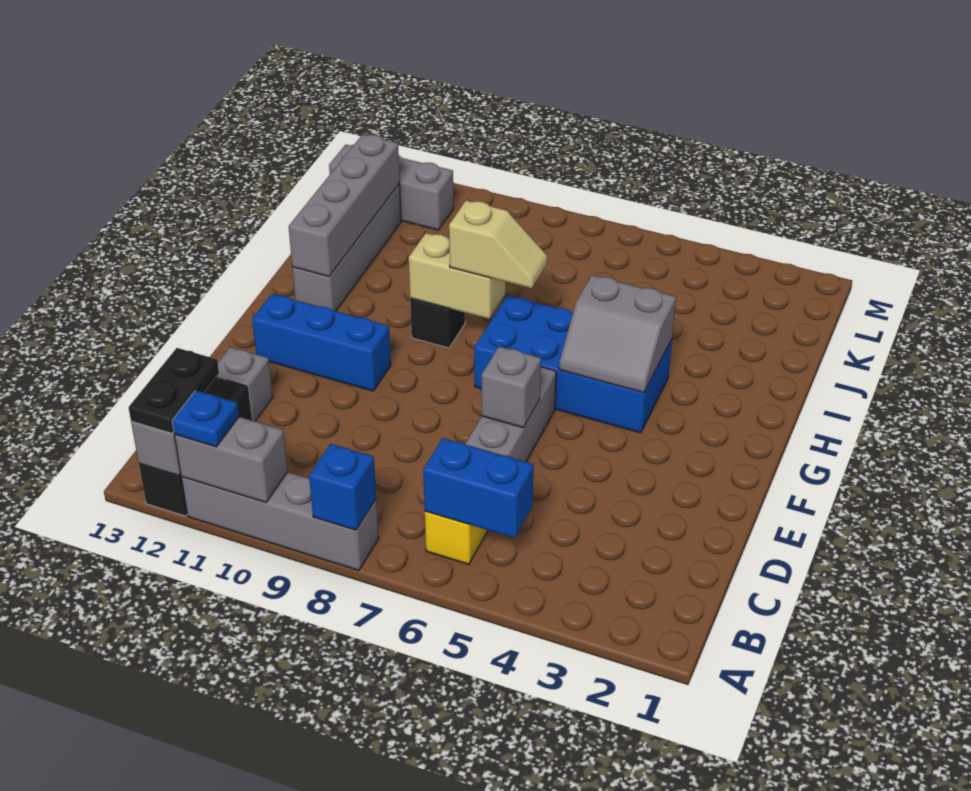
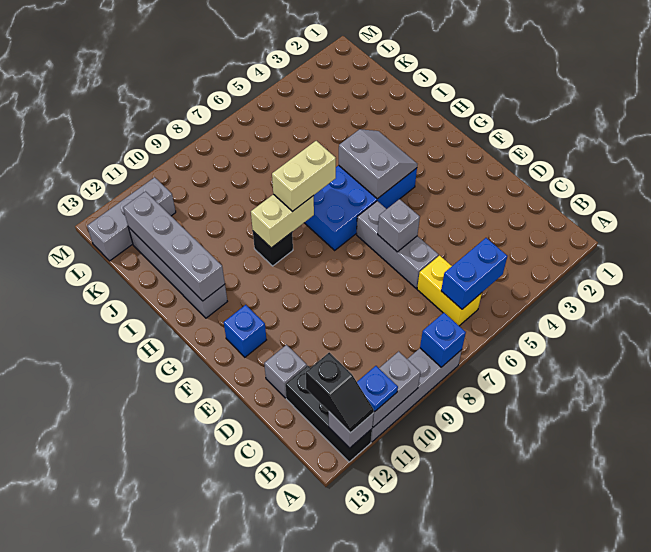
black 1x2 plate [129,348,219,433] -> black 1x2 slope [306,352,374,433]
blue 1x3 brick [252,294,391,391] -> blue 1x1 brick [224,305,266,357]
grey 2x2 slope [559,275,676,393] -> grey 2x2 slope turned to [339,129,418,199]
tan 1x2 slope [449,200,547,288] -> tan 1x2 brick [272,141,336,212]

